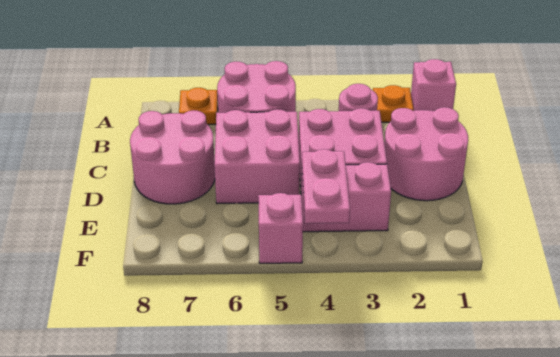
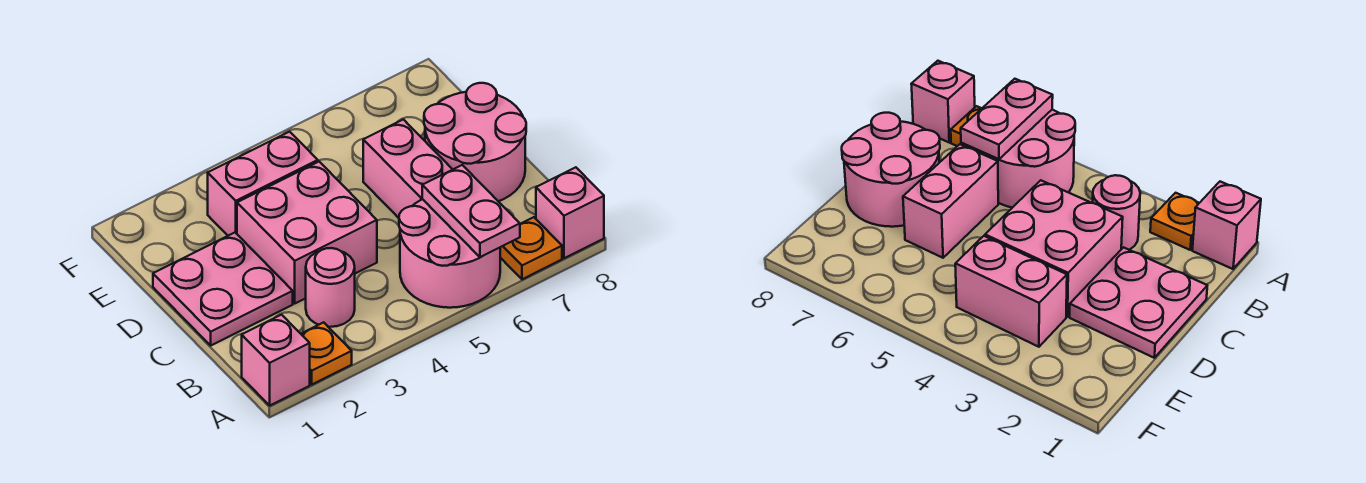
pink 2x2 round brick [384,107,468,201] -> pink 2x2 plate [153,233,293,345]
pink 2x2 brick [214,109,300,204] -> pink 1x2 brick [363,119,453,218]
pink 1x2 plate [302,149,350,224] -> pink 1x2 plate moved to [422,165,520,257]
pink 1x1 brick [258,193,303,263] -> pink 1x1 brick moved to [536,167,604,258]

